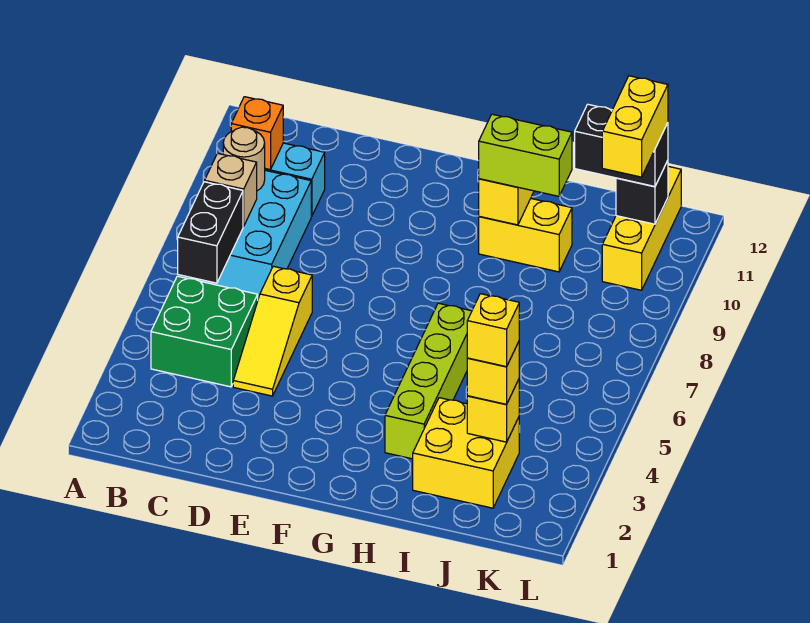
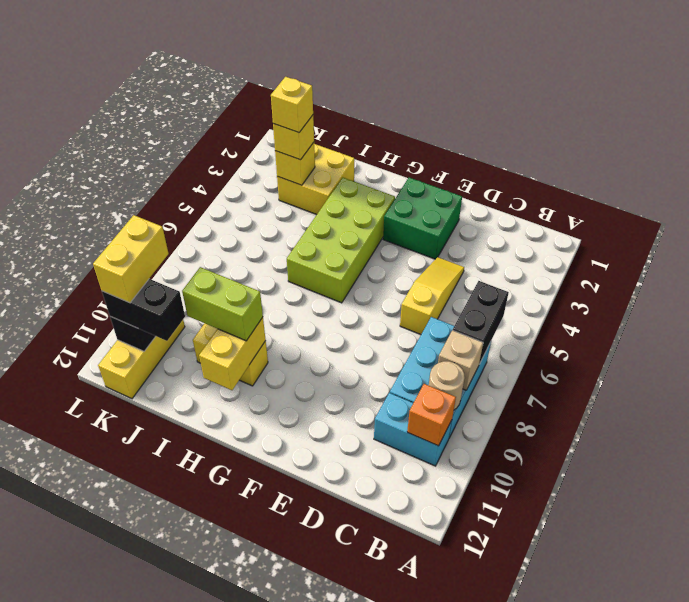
green 2x2 brick [151,276,258,387] -> green 2x2 brick moved to [383,178,462,259]
lime 1x4 brick [385,303,472,459] -> lime 2x4 brick [287,178,395,303]

